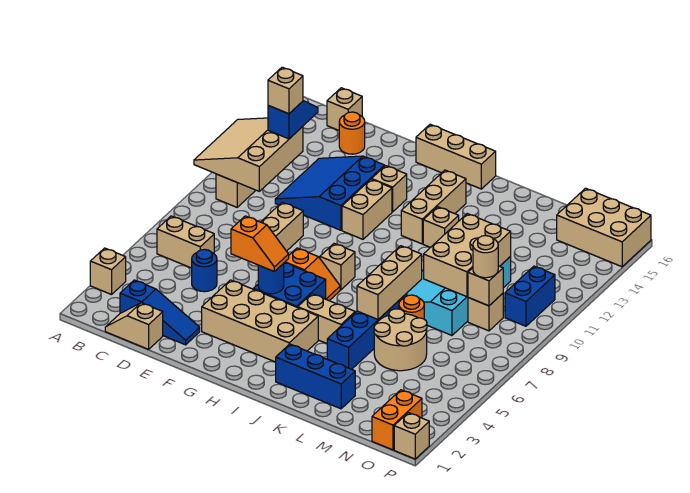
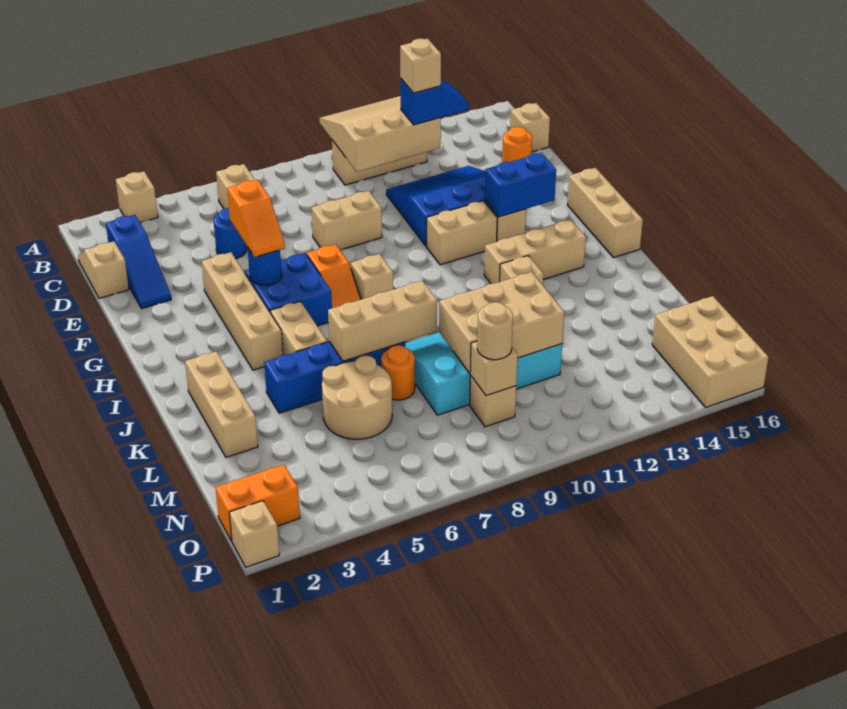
tan 2x4 brick [202,280,318,362] -> tan 1x4 brick [202,252,283,370]
blue 1x3 brick [276,344,355,409] -> tan 1x3 brick [185,351,258,457]
blue 1x2 brick [505,266,555,326] -> blue 1x2 brick moved to [485,153,556,217]

